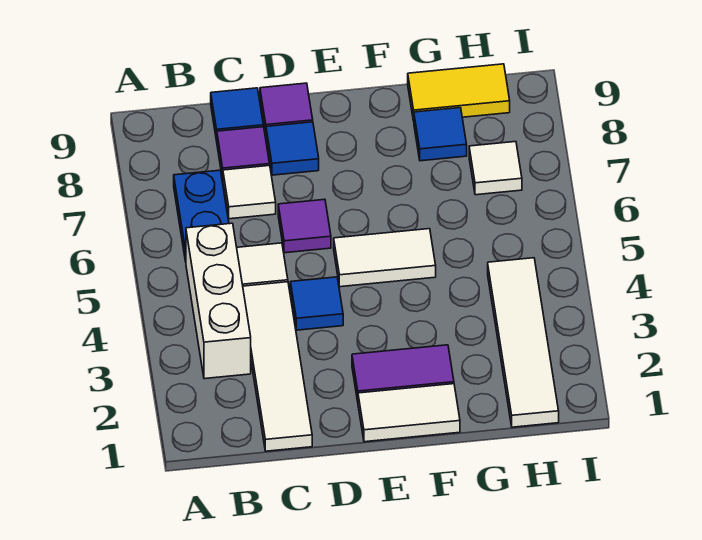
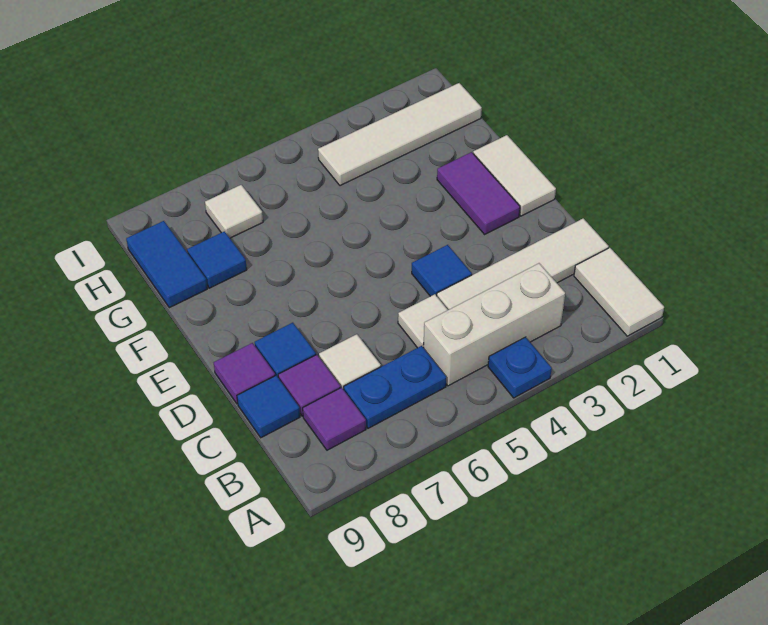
none -> blue 1x1 plate [488,337,552,398]
purple 1x1 tile [278,199,331,253] -> purple 1x1 tile moved to [303,388,366,450]
white 1x2 tile [334,229,436,287] -> white 1x2 tile moved to [574,248,664,336]
yellow 1x2 tile [408,64,510,121] -> blue 1x2 tile [126,221,207,308]

